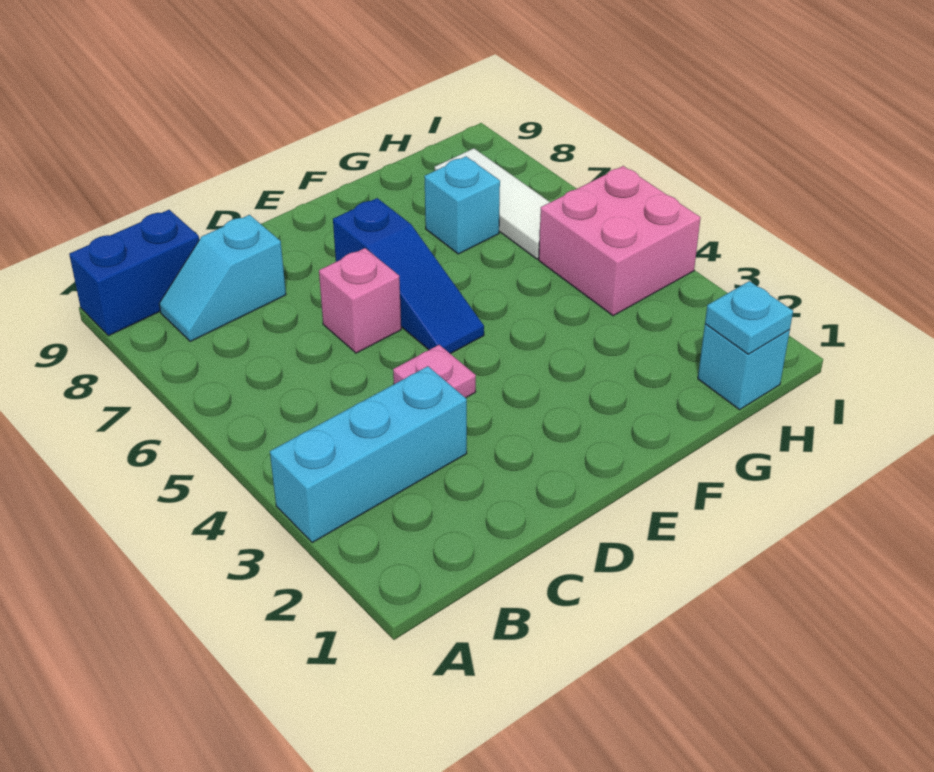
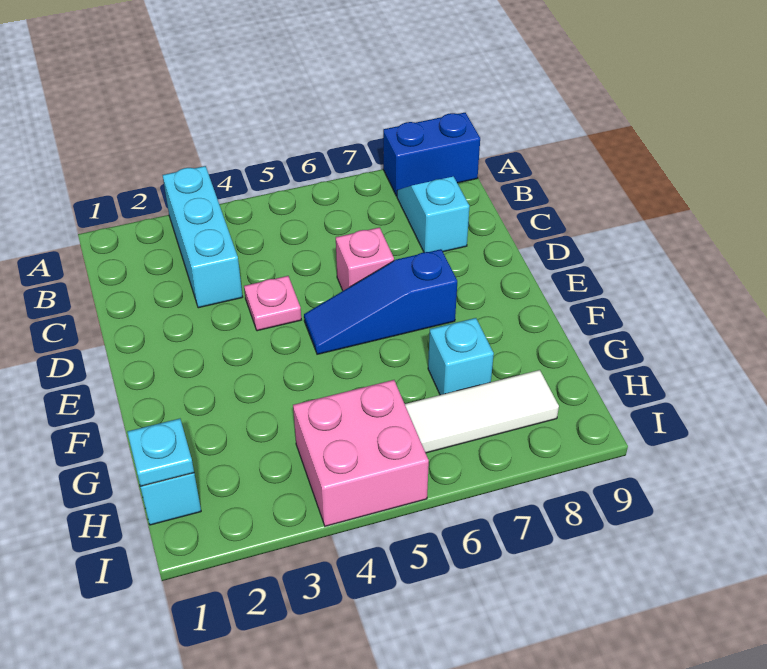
blue 1x2 brick [69,210,199,336] -> blue 1x2 brick turned to [383,113,480,196]

